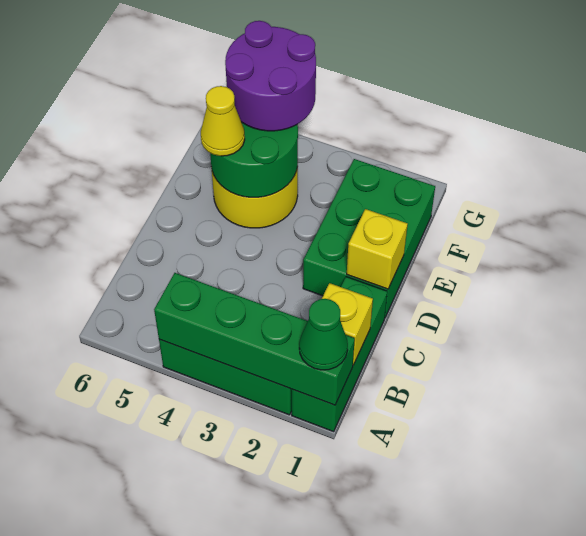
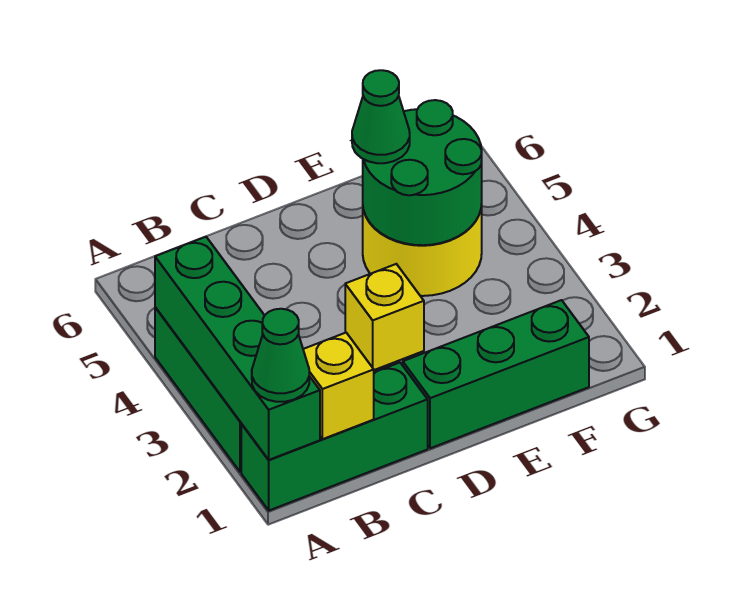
green 2x3 brick [303,159,435,317] -> green 1x3 brick [403,300,589,448]
yellow 1x1 brick [347,209,408,289] -> yellow 1x1 brick moved to [345,264,424,370]
yellow 1x1 cone [201,86,245,156] -> green 1x1 cone [352,70,410,163]
purple 2x2 round brick [225,21,316,131] -> none

